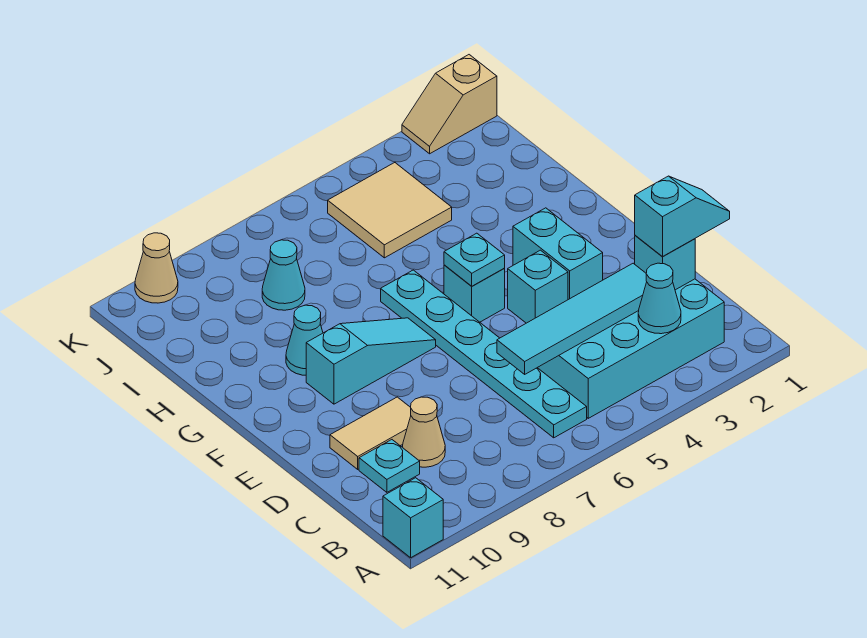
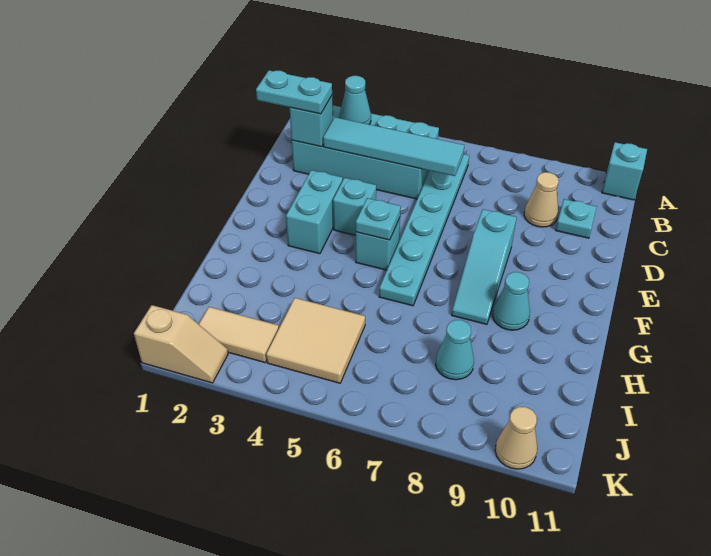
cyan 1x2 slope [635,176,730,257] -> cyan 1x2 plate [256,70,332,114]
tan 1x2 tile [330,397,411,469] -> tan 1x2 tile moved to [199,307,279,363]
cyan 1x3 slope [306,318,436,404] -> cyan 1x3 slope turned to [452,209,517,324]

